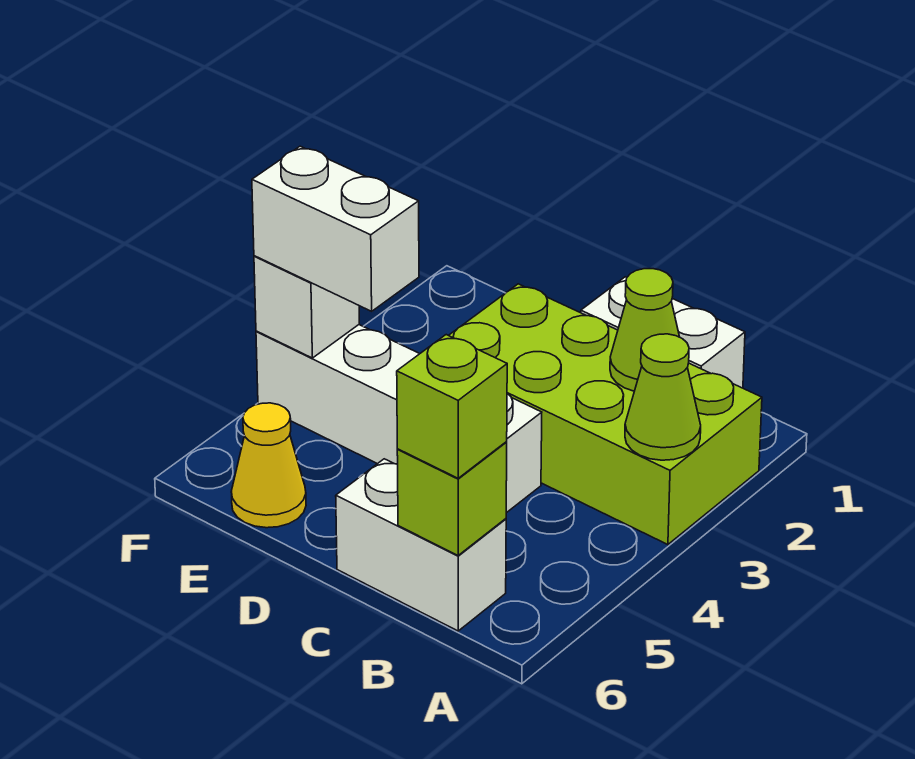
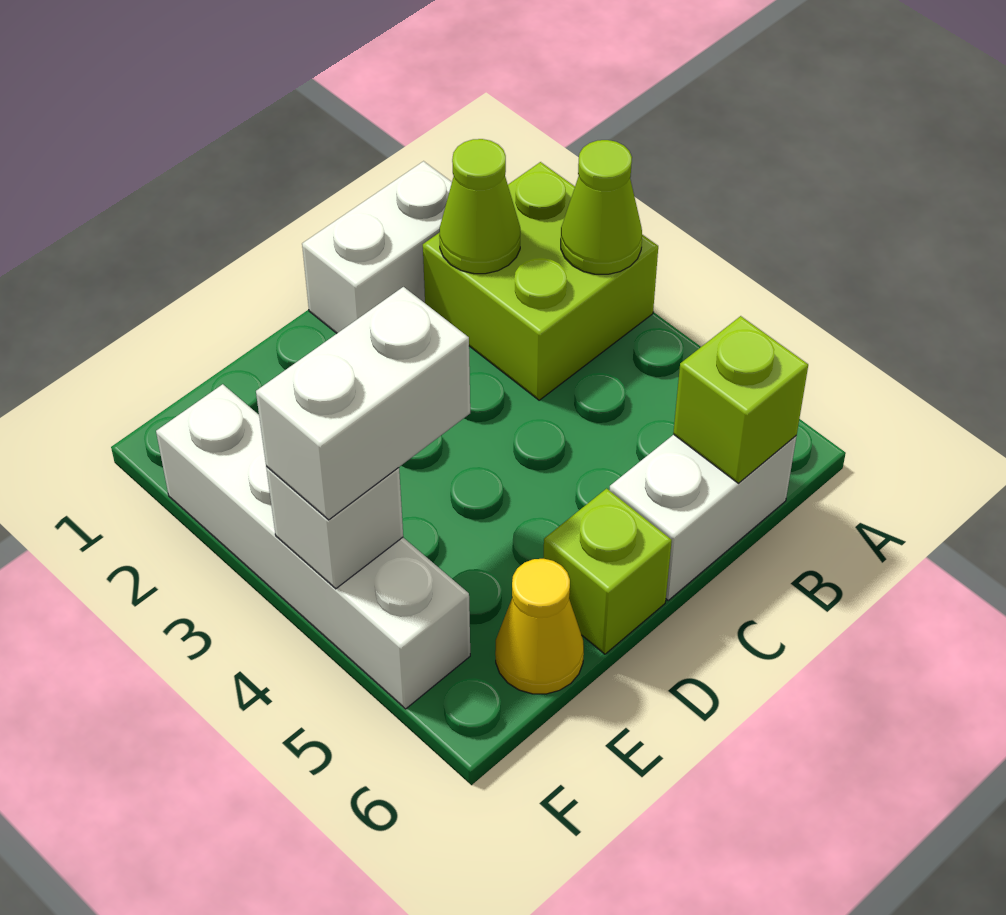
lime 2x4 brick [449,284,762,545] -> lime 2x2 brick [423,162,658,400]
lime 1x1 brick [397,335,507,478] -> lime 1x1 brick moved to [543,488,672,654]
white 1x4 brick [256,325,542,513] -> white 1x4 brick turned to [156,384,470,709]

